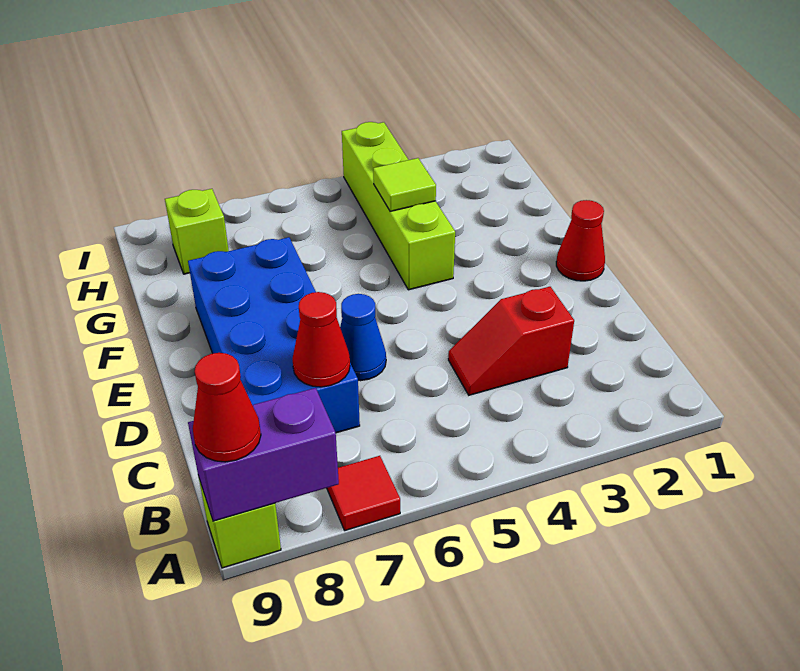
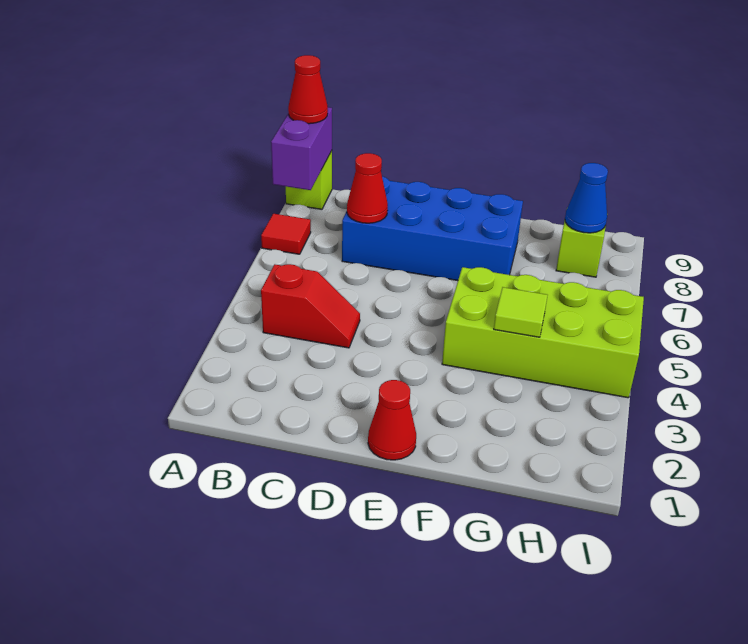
red 1x2 slope [448,287,574,395] -> red 1x2 slope turned to [261,264,360,348]
blue 1x1 cone [340,294,386,381] -> blue 1x1 cone moved to [565,163,608,233]
lime 1x4 brick [342,122,455,290] -> lime 2x4 brick [442,267,644,398]

